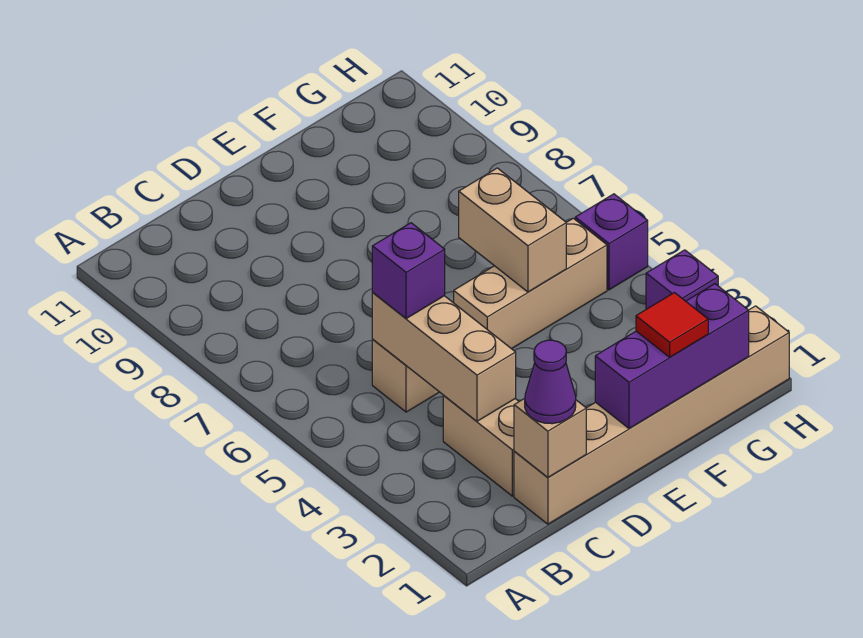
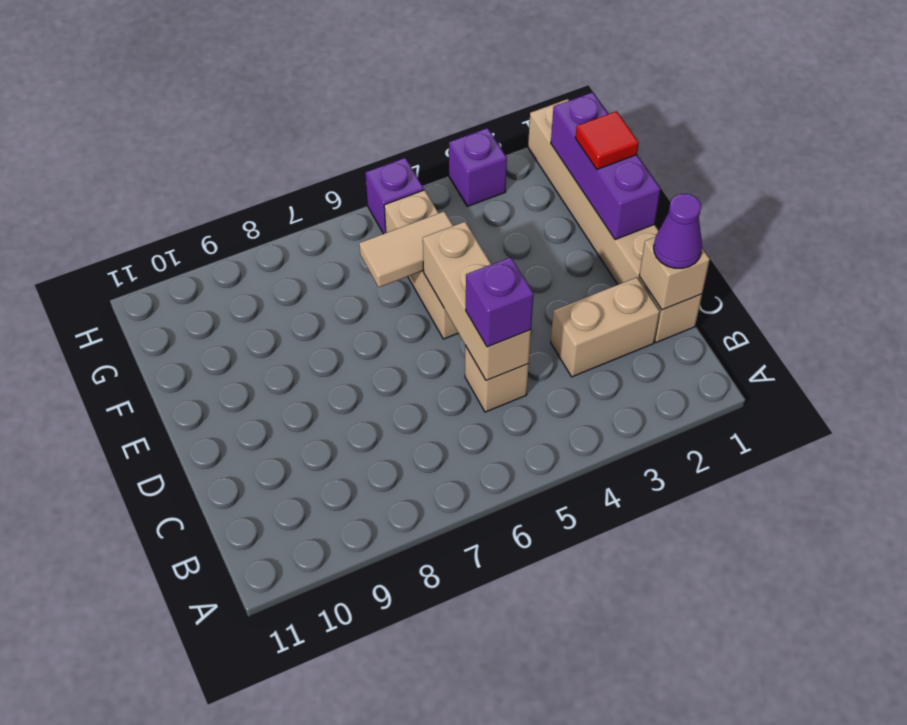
tan 1x3 brick [372,293,516,421] -> tan 1x3 brick turned to [423,222,531,381]
tan 1x2 brick [459,168,566,292] -> tan 1x2 tile [359,212,453,287]

